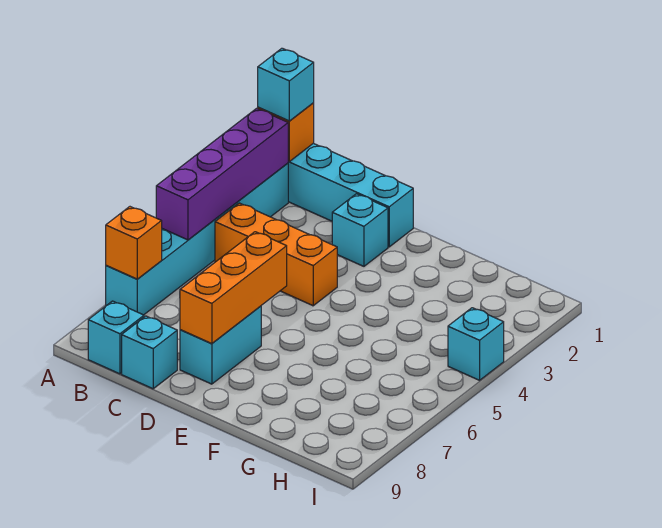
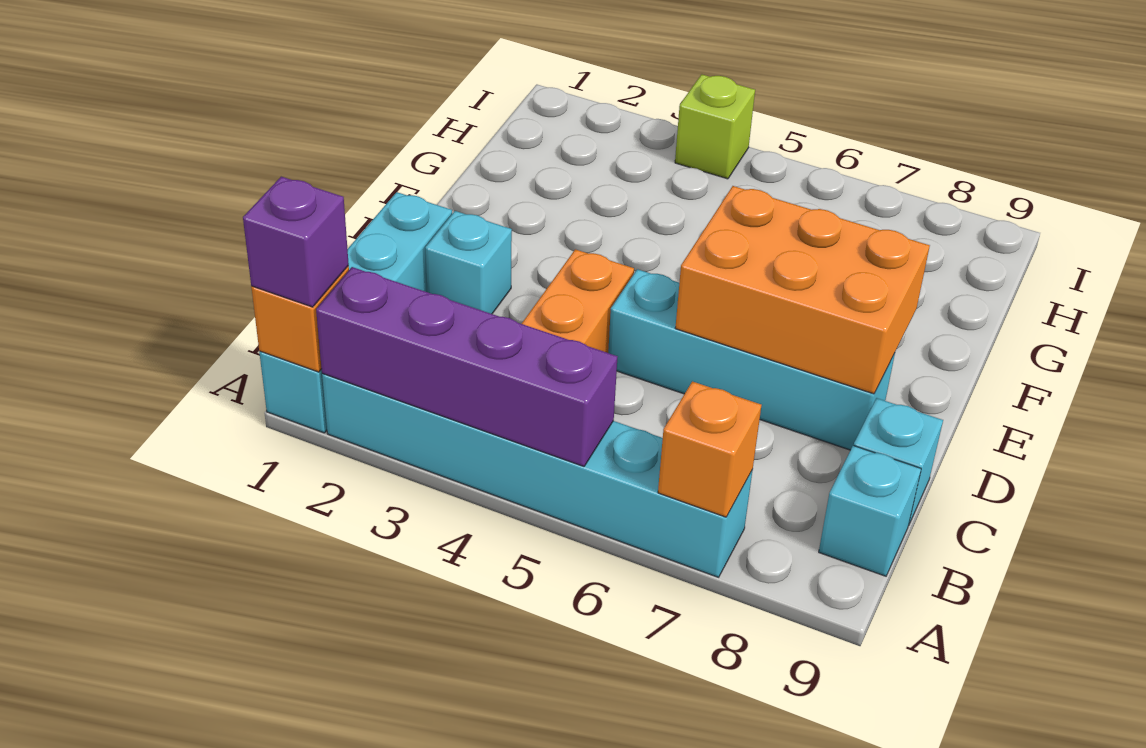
cyan 1x1 brick [258,48,314,121] -> purple 1x1 brick [243,177,349,307]
orange 1x3 brick [180,232,287,344] -> orange 2x3 brick [675,186,930,394]
cyan 1x2 brick [180,306,261,384] -> cyan 1x4 brick [608,269,895,450]
cyan 1x1 brick [448,308,504,380] -> lime 1x1 brick [675,74,755,179]

